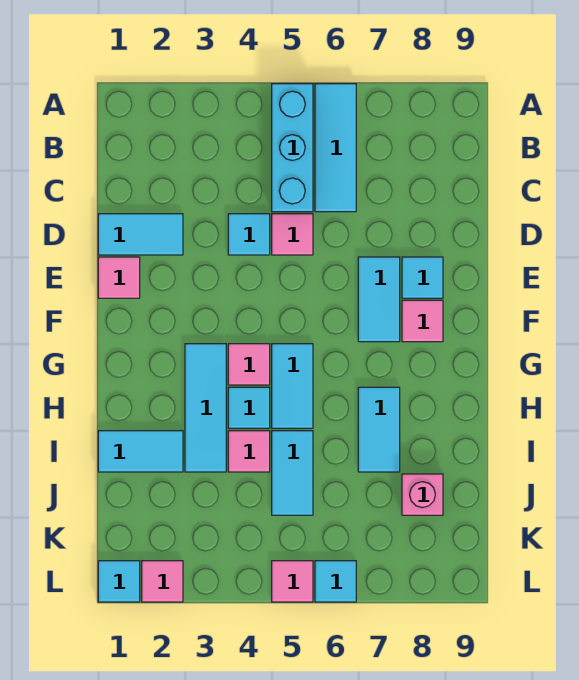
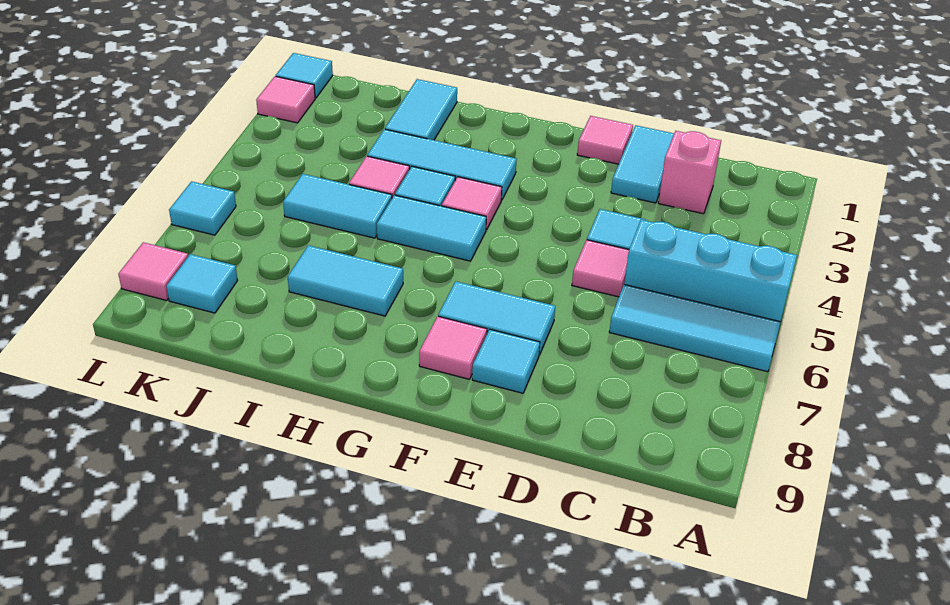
pink 1x1 brick [402,474,443,515] -> pink 1x1 brick moved to [658,131,721,214]
none -> cyan 1x1 tile [166,254,238,313]
pink 1x1 tile [272,561,313,602] -> pink 1x1 tile moved to [118,242,188,300]

